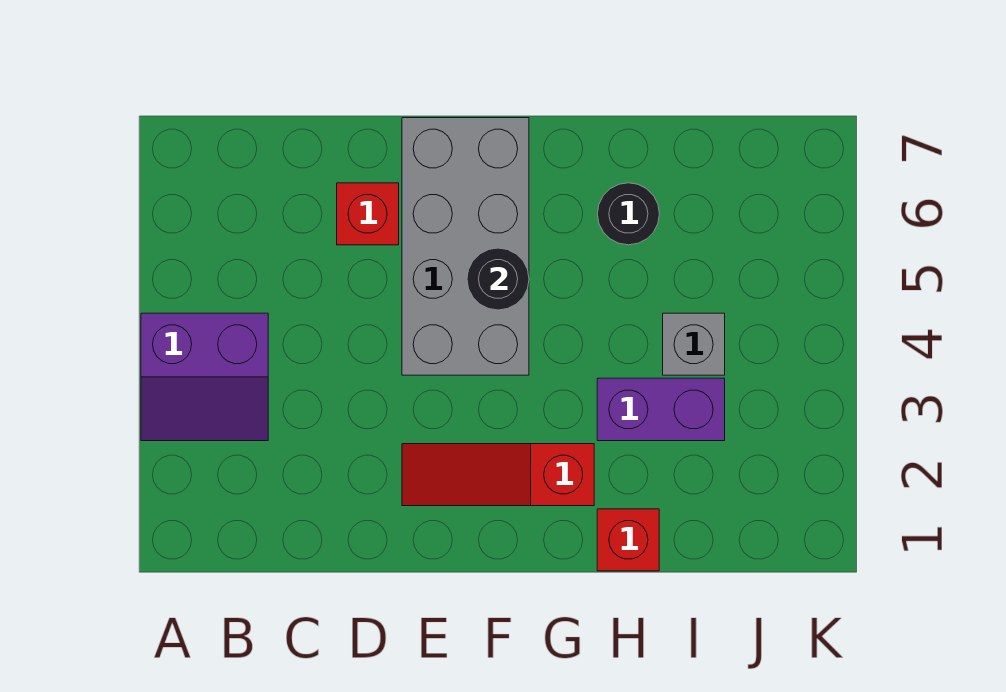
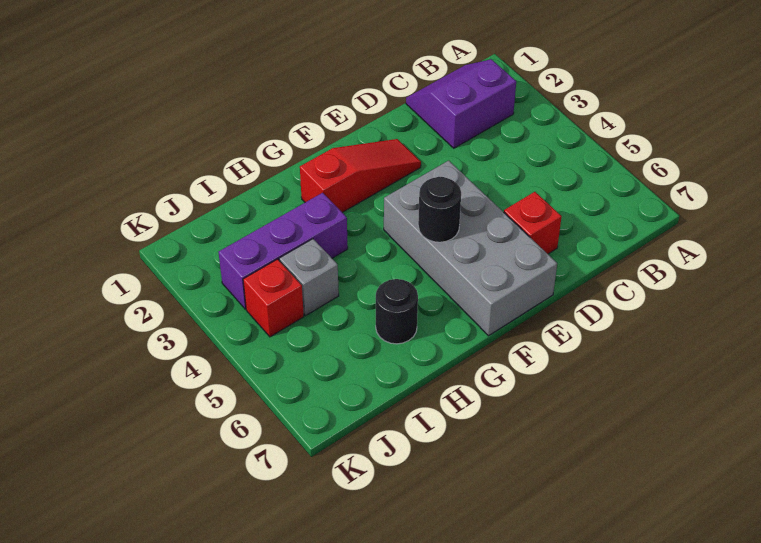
purple 2x2 slope [141,313,268,441] -> purple 2x2 slope moved to [406,59,516,148]
red 1x1 brick [597,509,659,571] -> red 1x1 brick moved to [243,259,304,337]
purple 1x2 brick [597,378,725,441] -> purple 1x3 brick [218,193,348,309]

